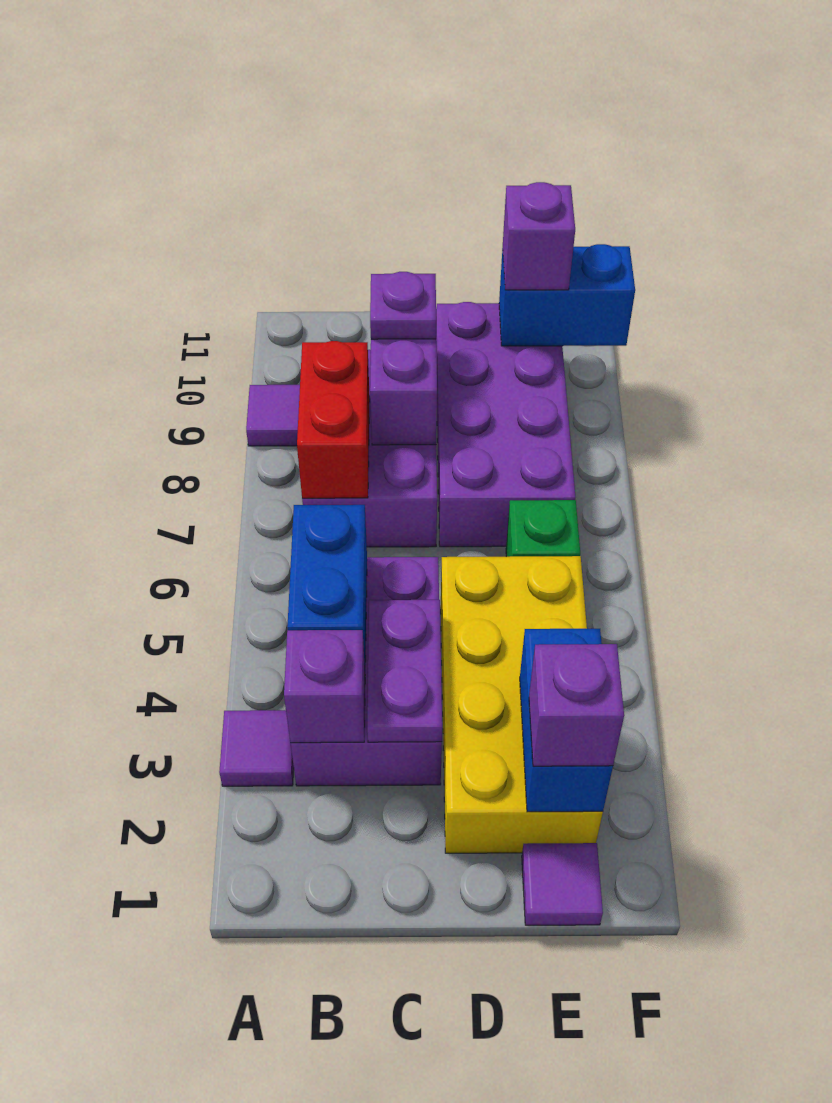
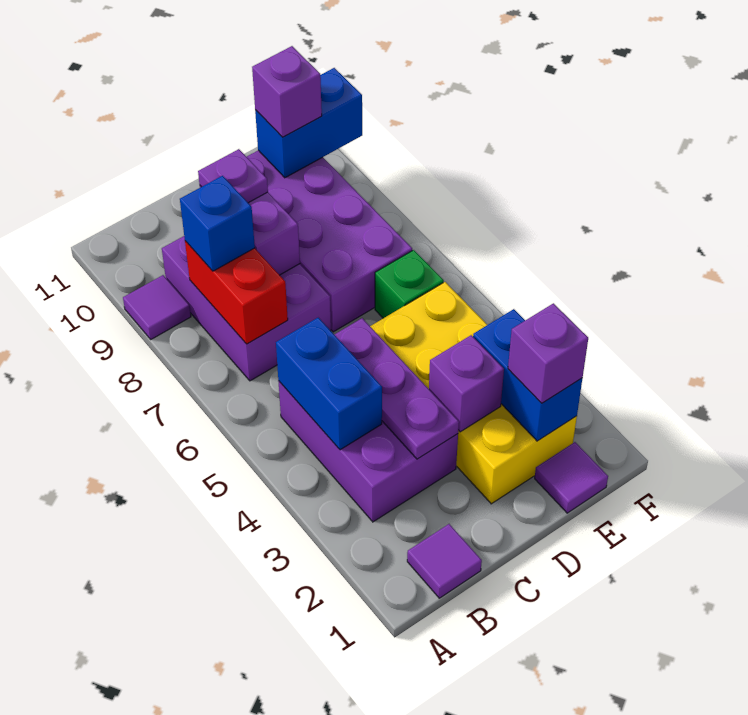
purple 1x1 tile [219,710,294,786] -> purple 1x1 tile moved to [407,524,482,598]
purple 1x1 brick [284,630,365,743] -> purple 1x1 brick moved to [429,335,504,432]
none -> blue 1x1 brick [180,176,255,271]
purple 1x2 plate [367,600,442,742] -> purple 1x3 plate [334,318,459,459]

